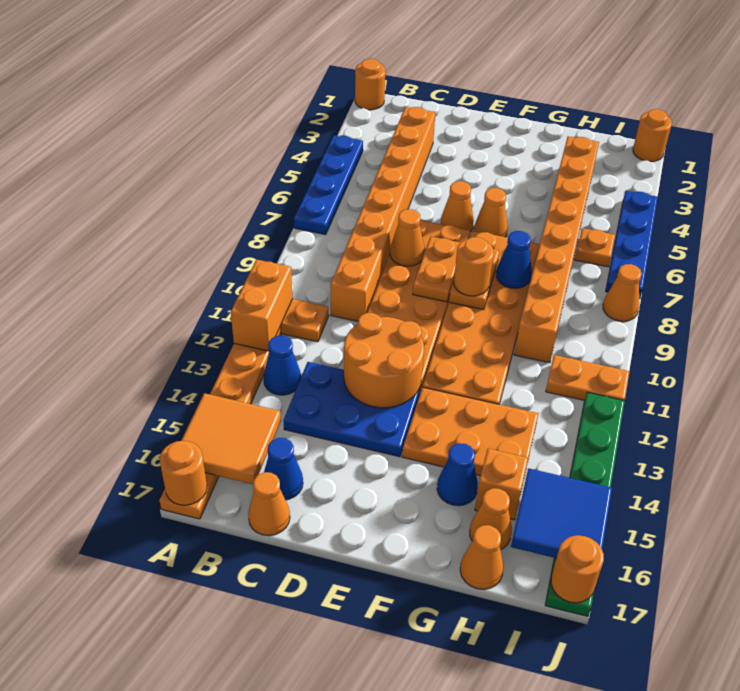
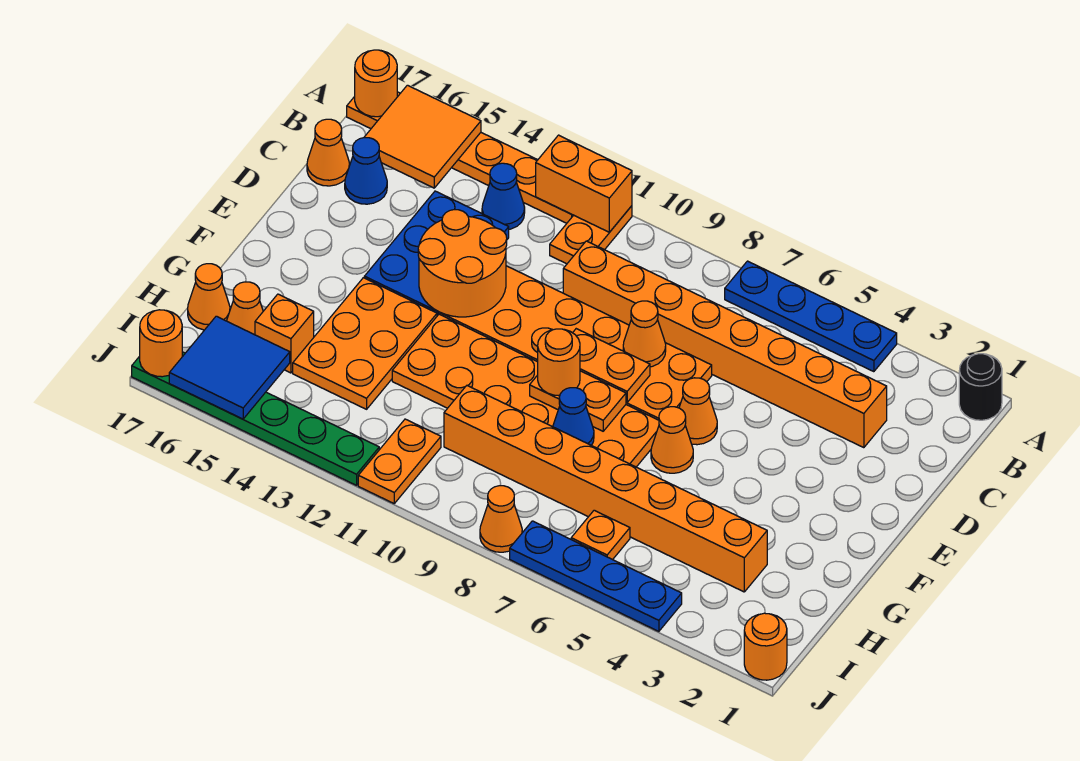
orange 1x1 round brick [355,59,385,110] -> black 1x1 round brick [959,354,1002,420]
blue 1x1 cone [437,443,478,506] -> none

